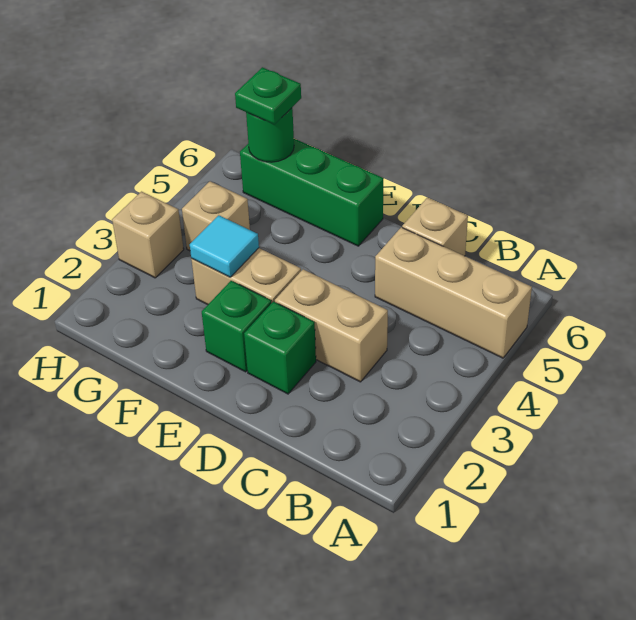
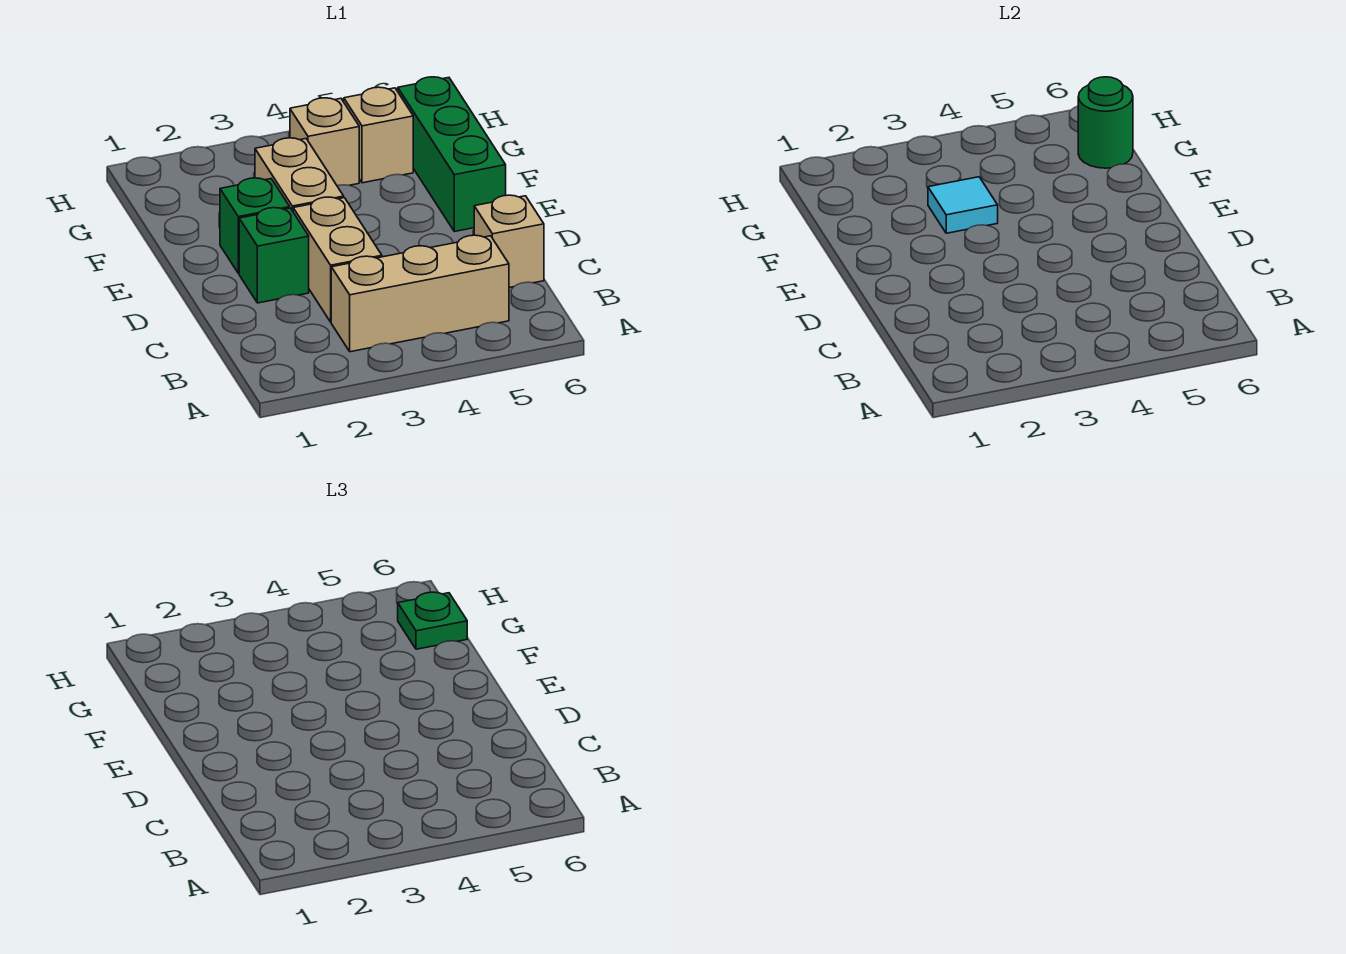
tan 1x3 brick [375,227,532,358] -> tan 1x3 brick turned to [331,235,509,352]
tan 1x1 brick [112,192,184,278] -> tan 1x1 brick moved to [344,87,413,183]

